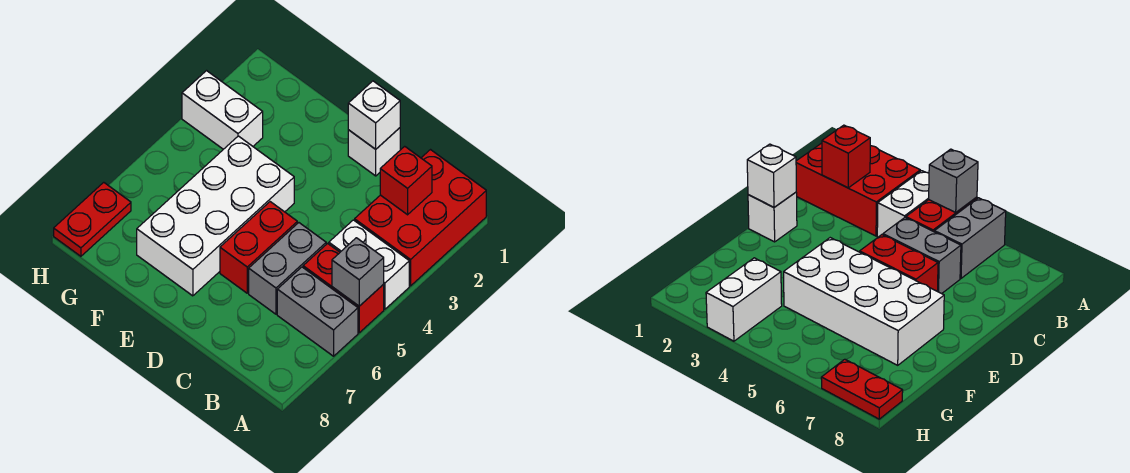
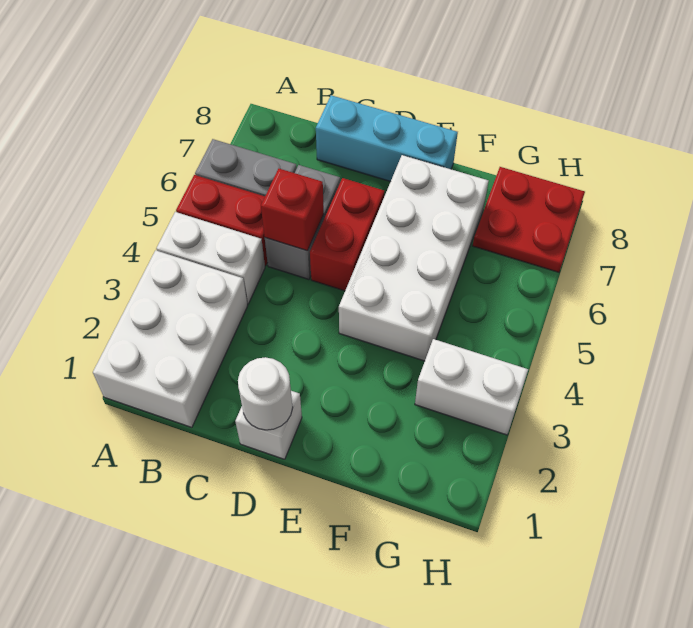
red 2x3 brick [355,150,486,286] -> white 2x3 brick [93,250,248,427]
grey 1x1 brick [332,238,384,306] -> none
red 1x1 brick [380,146,432,215] -> red 1x1 brick moved to [261,169,324,251]
none -> cyan 1x3 brick [316,95,458,182]
white 1x1 brick [348,81,400,149] -> white 1x1 round brick [238,357,293,430]
red 1x2 plate [54,182,131,256] -> red 2x2 plate [473,167,585,272]

